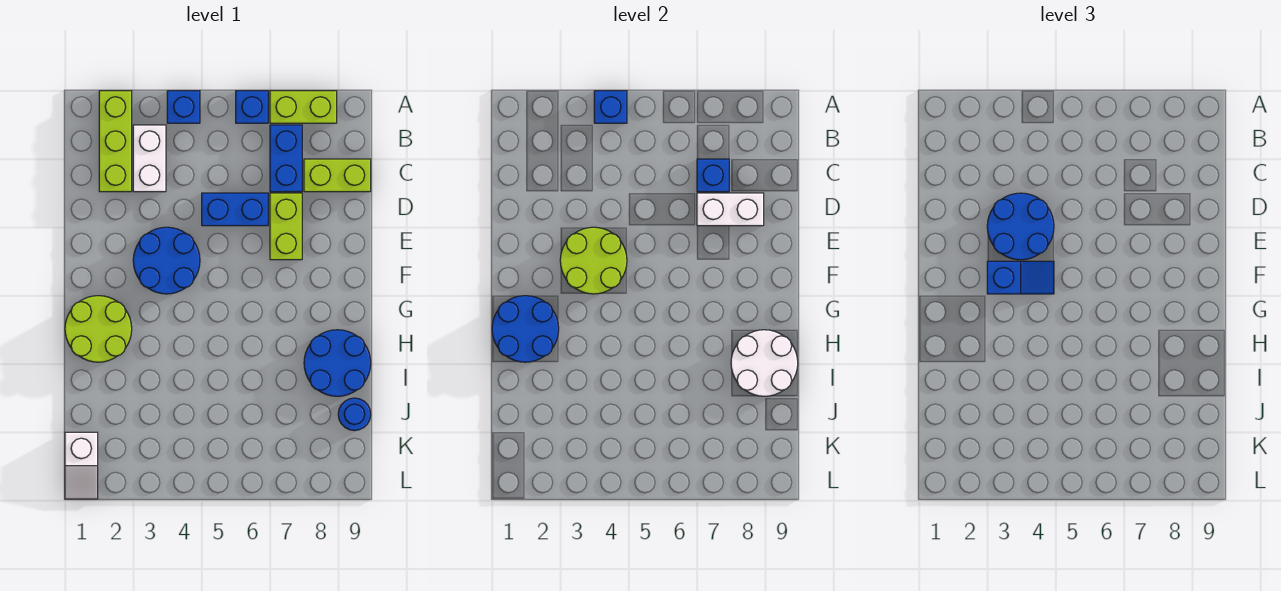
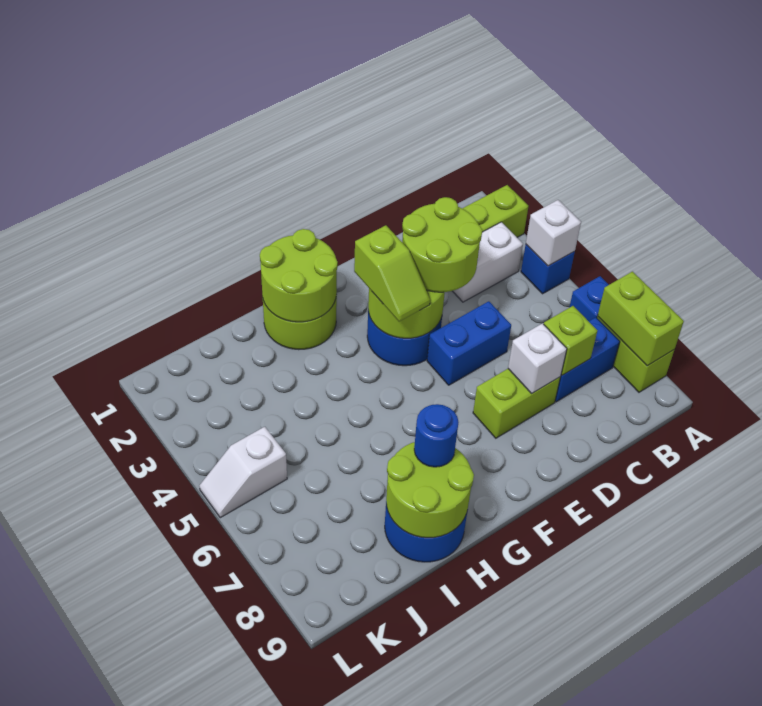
blue 1x1 brick [594,91,627,123] -> white 1x1 brick [526,200,581,266]
blue 1x1 brick [697,159,729,192] -> lime 1x1 brick [544,306,597,375]
lime 1x2 brick [304,159,371,192] -> lime 1x2 brick moved to [598,272,684,366]
blue 2x2 round brick [987,193,1054,260] -> lime 2x2 round brick [402,197,482,292]
blue 1x2 brick [202,193,268,226] -> blue 1x2 brick turned to [427,301,511,385]
white 1x2 brick [697,193,764,226] -> white 1x1 brick [508,323,567,394]
blue 1x2 slope [987,261,1054,294] -> lime 1x2 slope [354,225,430,322]
blue 2x2 round brick [492,296,559,362] -> lime 2x2 round brick [260,229,338,322]
white 2x2 round brick [731,330,798,396] -> lime 2x2 round brick [386,442,474,538]
blue 1x1 round brick [338,398,371,431] -> blue 1x1 round brick moved to [414,404,459,467]
white 1x2 slope [65,432,98,499] -> white 1x2 slope moved to [199,427,287,518]

